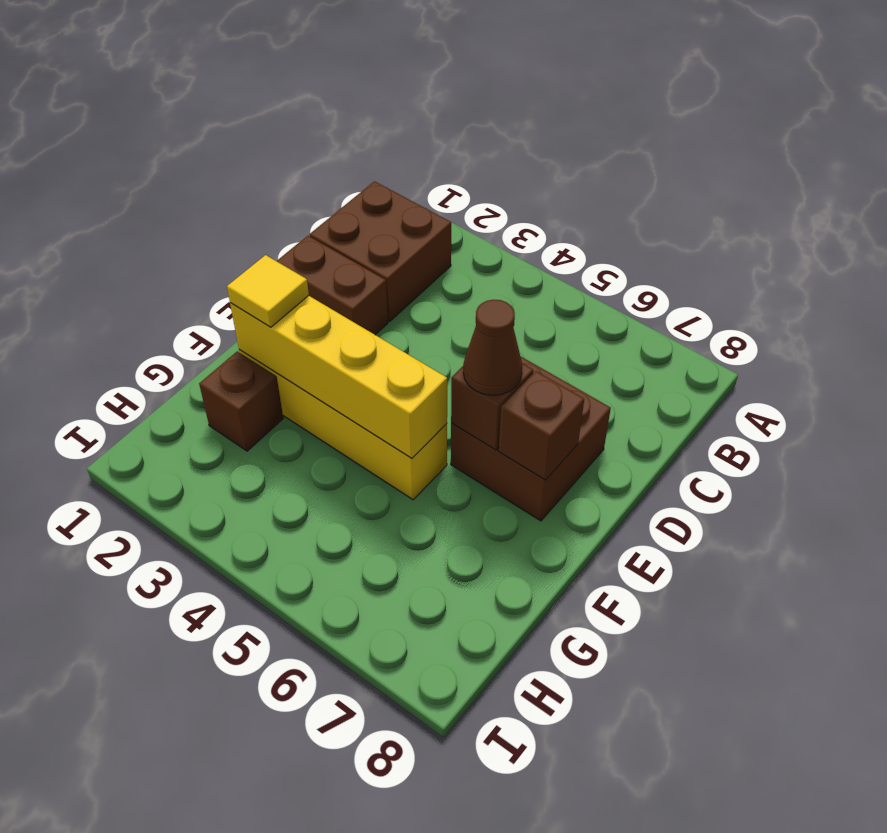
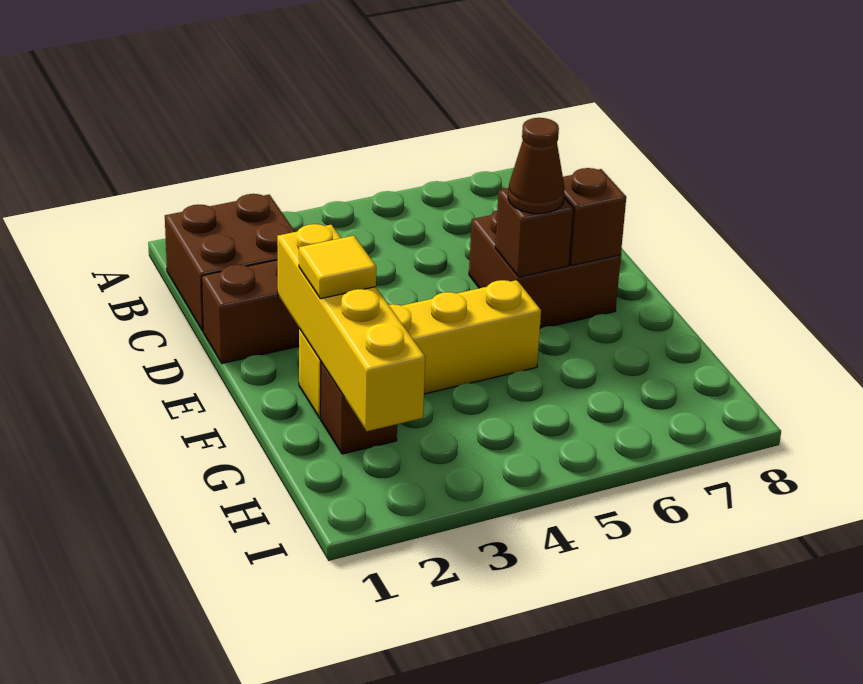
yellow 1x4 brick [230,296,447,458] -> yellow 1x4 brick turned to [277,224,425,431]

